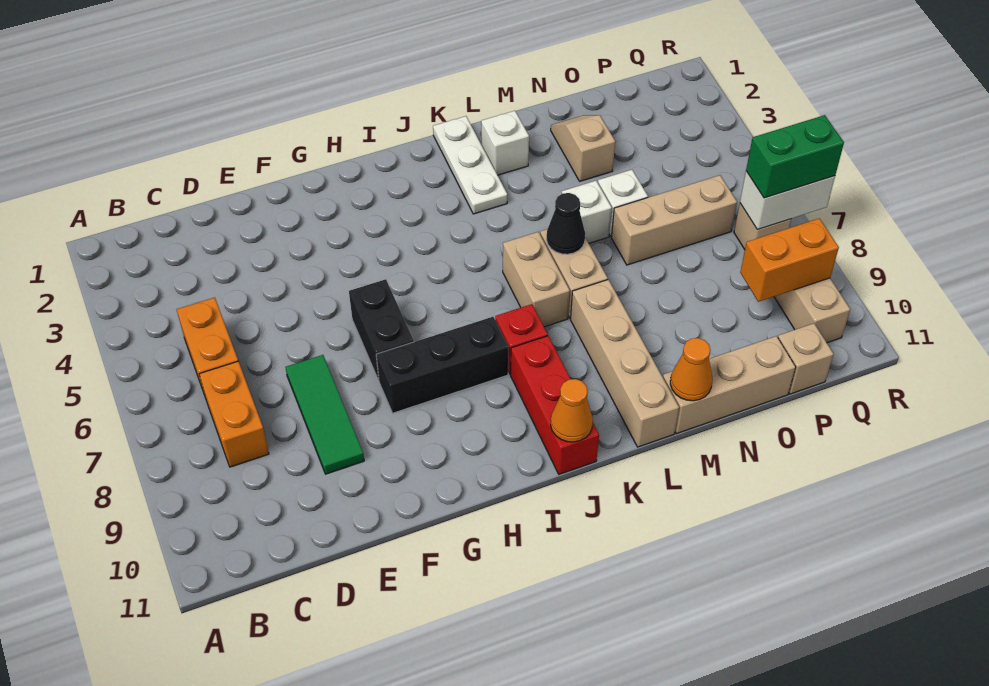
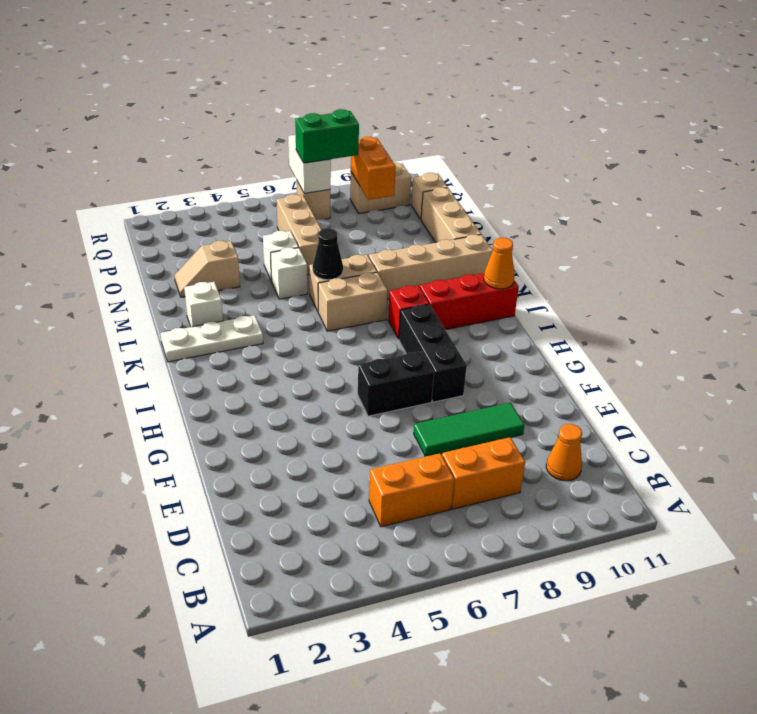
orange 1x1 cone [670,338,712,401] -> orange 1x1 cone moved to [546,424,582,481]
green 1x2 brick [746,115,844,198] -> green 1x2 brick turned to [295,109,359,163]

